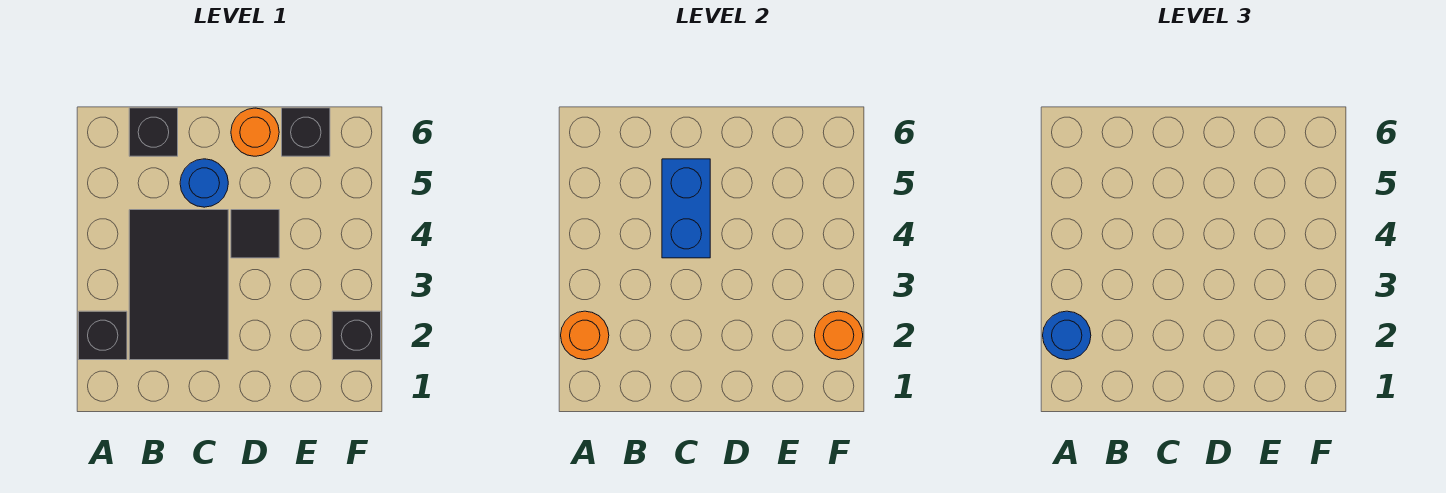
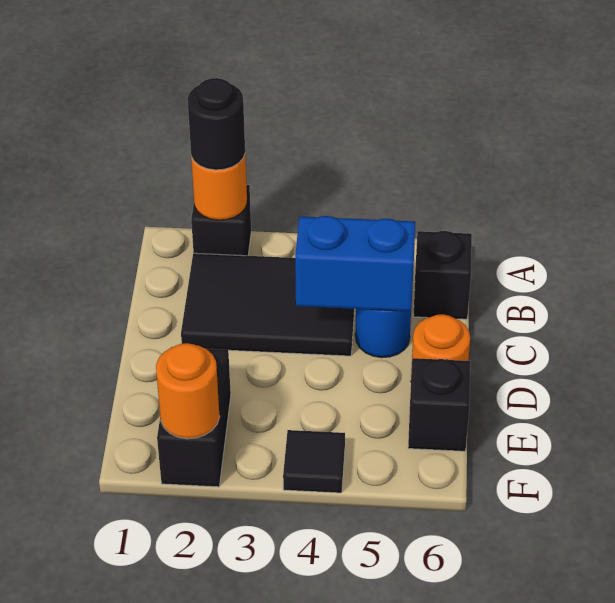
blue 1x1 round brick [1043,311,1091,360] -> black 1x1 round brick [187,78,245,170]
black 1x1 tile [231,210,279,258] -> black 1x1 tile moved to [283,430,345,493]
black 1x1 brick [332,311,381,360] -> black 1x2 brick [157,349,231,487]

